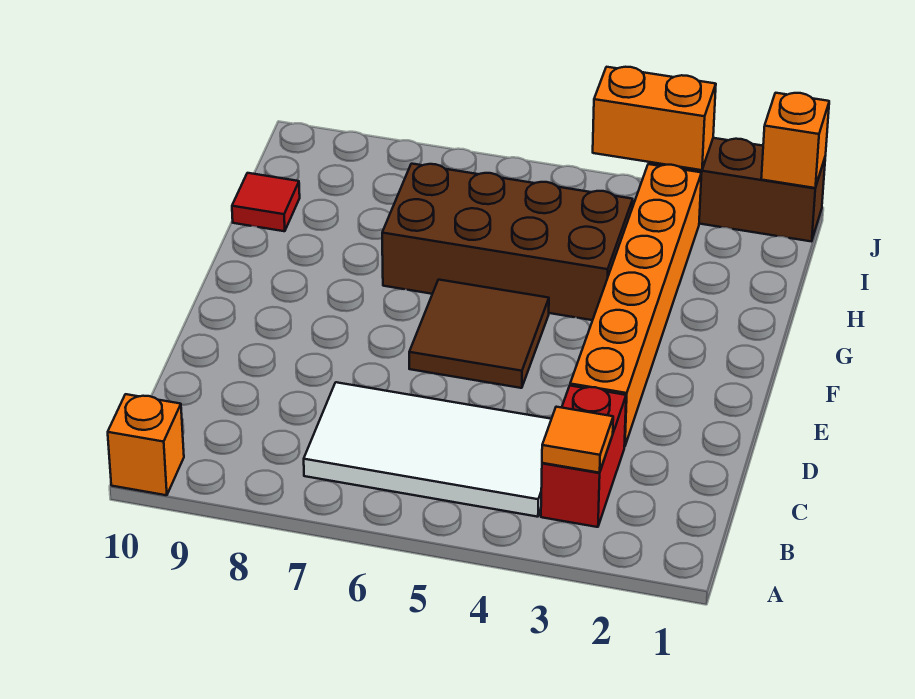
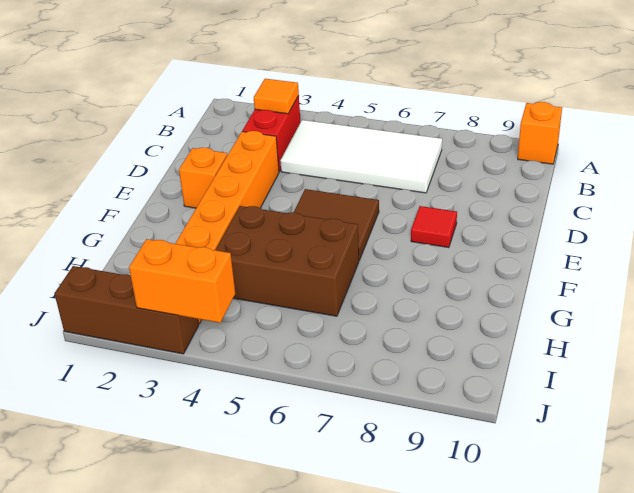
brown 2x4 brick [382,164,633,320] -> brown 2x3 brick [216,206,359,316]
red 1x1 tile [232,173,300,231] -> red 1x1 tile moved to [411,206,457,248]
orange 1x1 brick [761,93,829,188] -> orange 1x1 brick moved to [179,148,227,208]

